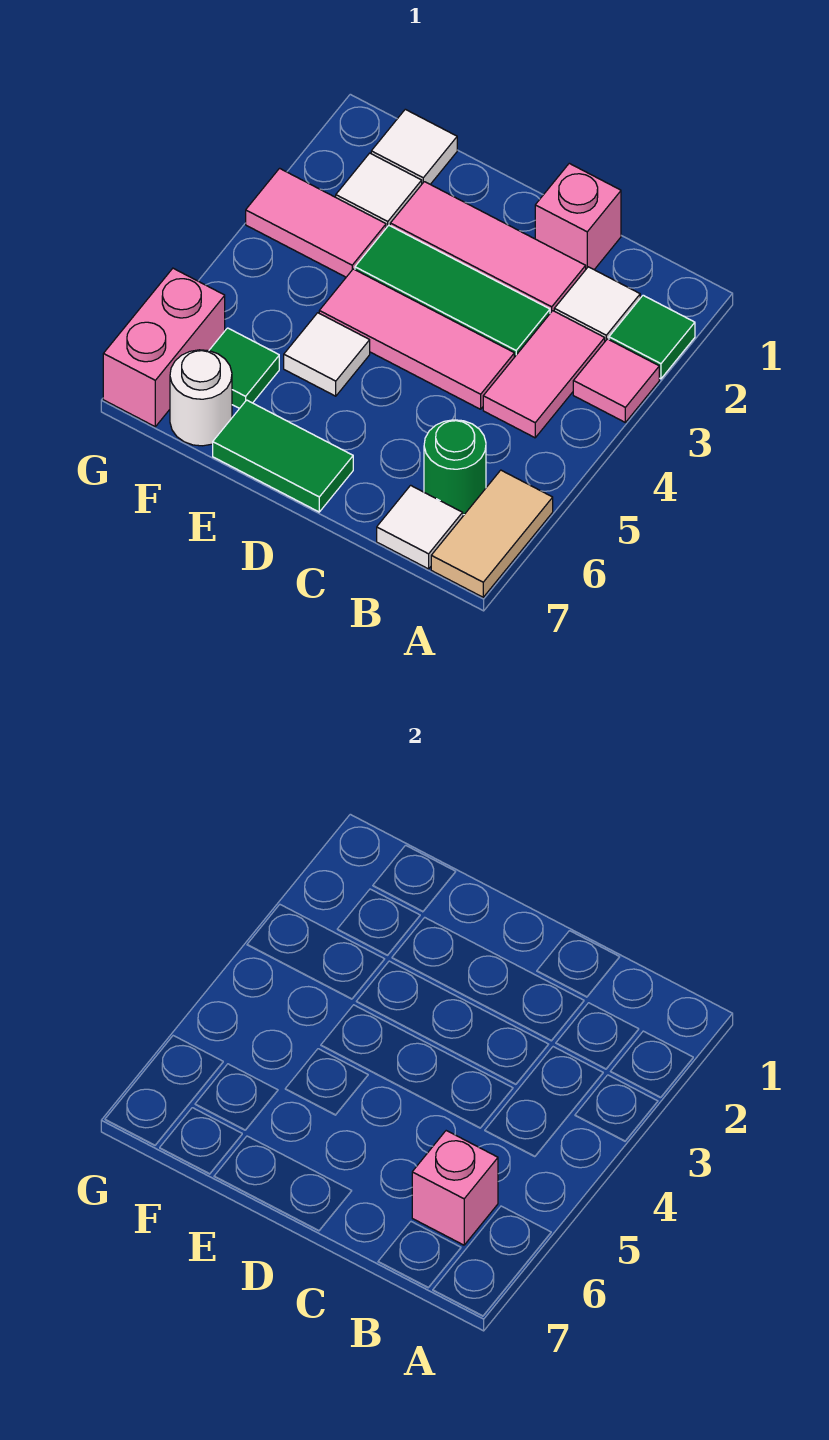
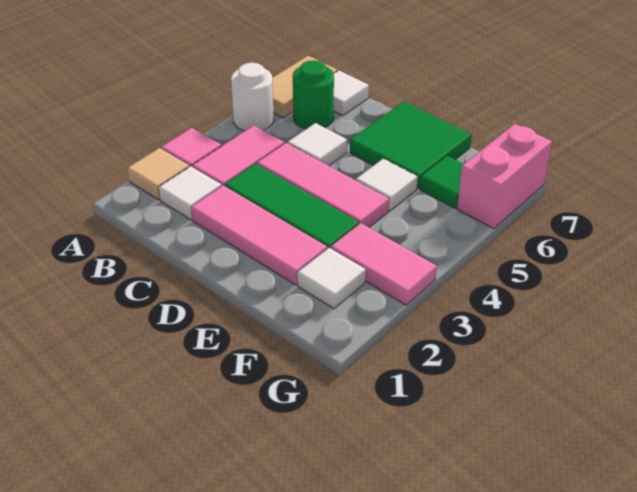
green 1x1 tile [609,295,695,379] -> tan 1x1 tile [127,148,189,200]
pink 1x1 brick [412,1131,498,1245] -> none
pink 1x1 brick [535,163,621,270] -> none
green 1x2 tile [213,400,353,512] -> green 2x2 tile [350,102,471,189]
white 1x1 tile [371,109,457,184] -> white 1x1 tile moved to [288,123,347,166]
white 1x1 round brick [170,350,232,446] -> white 1x1 round brick moved to [231,63,274,131]

